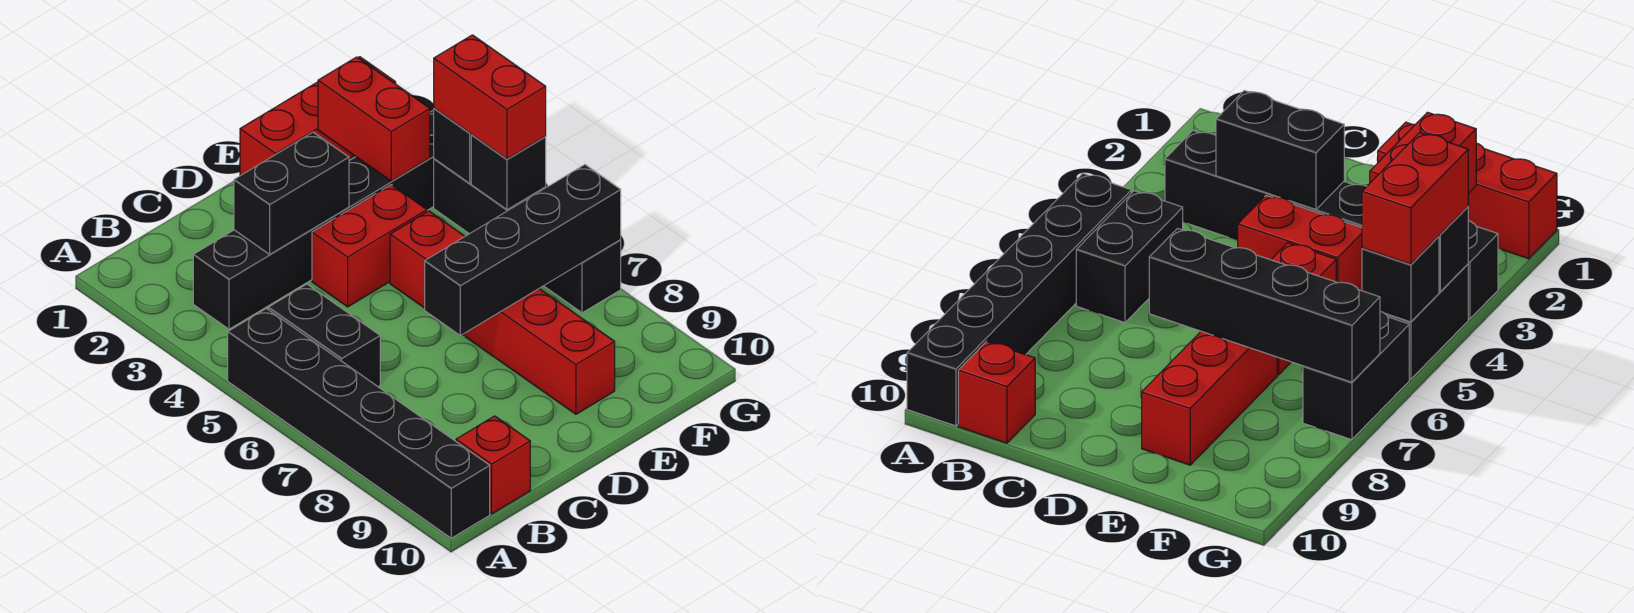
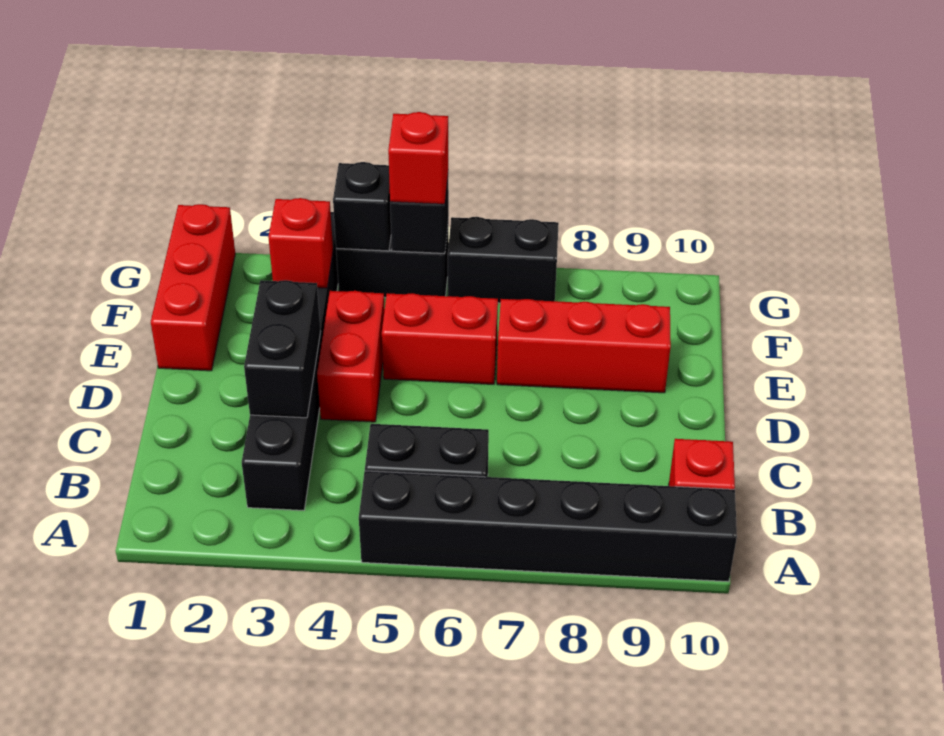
black 1x4 brick [425,165,621,335] -> none
red 1x2 brick [318,57,430,181] -> red 1x1 brick [268,198,333,288]
red 1x2 brick [434,35,546,159] -> red 1x1 brick [388,112,448,204]

